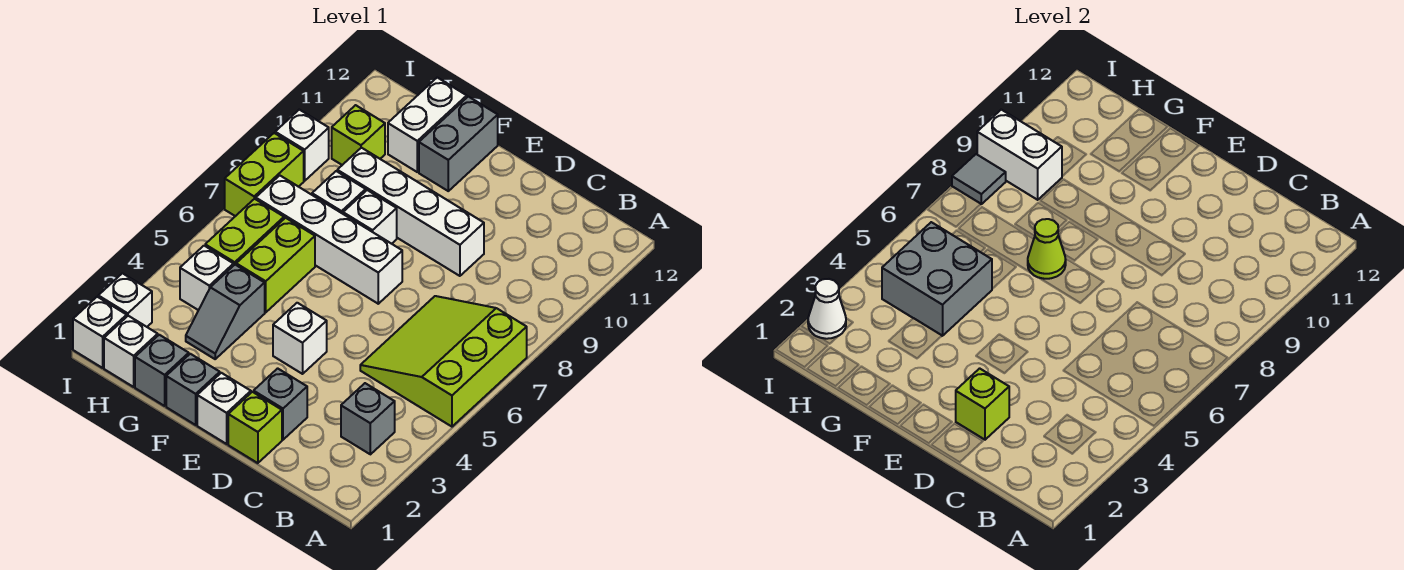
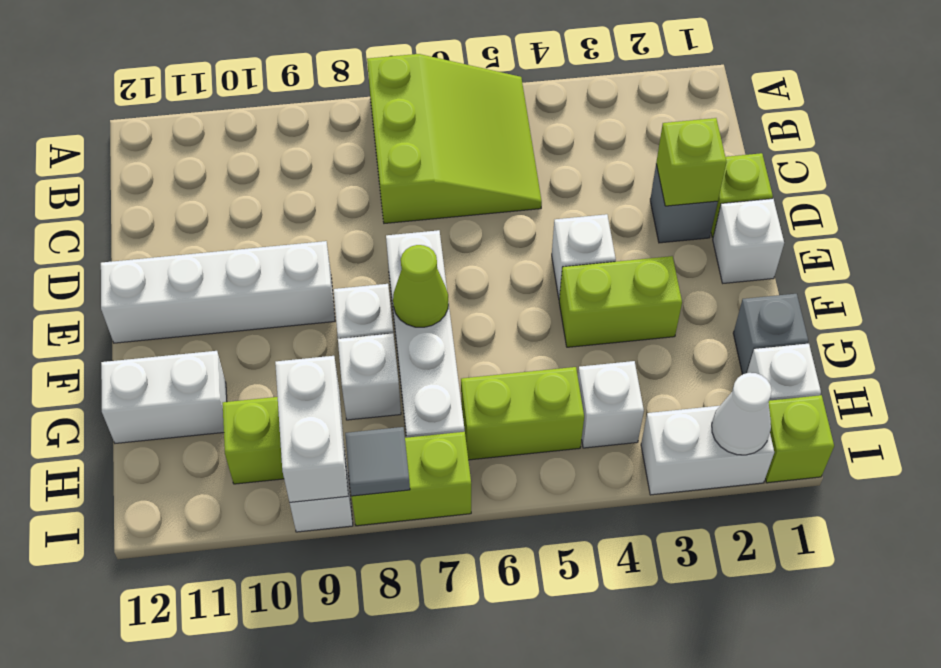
lime 3x3 slope [360,296,527,427] -> lime 3x3 slope turned to [367,54,542,223]
grey 1x1 brick [341,383,395,454] -> none
white 1x4 brick [337,148,484,276] -> white 1x4 brick turned to [101,241,335,343]
grey 1x1 brick [166,354,220,425] -> none
grey 1x2 brick [419,97,498,191] -> none
grey 1x2 slope [186,265,265,359] -> none
grey 2x2 brick [882,222,992,336] -> none
lime 1x2 brick [236,218,315,312] -> lime 1x2 brick moved to [559,256,682,347]
white 1x1 brick [73,297,127,368] -> lime 1x1 brick [765,395,834,483]
white 1x1 brick [98,273,152,327] -> white 1x2 brick [641,406,774,495]

